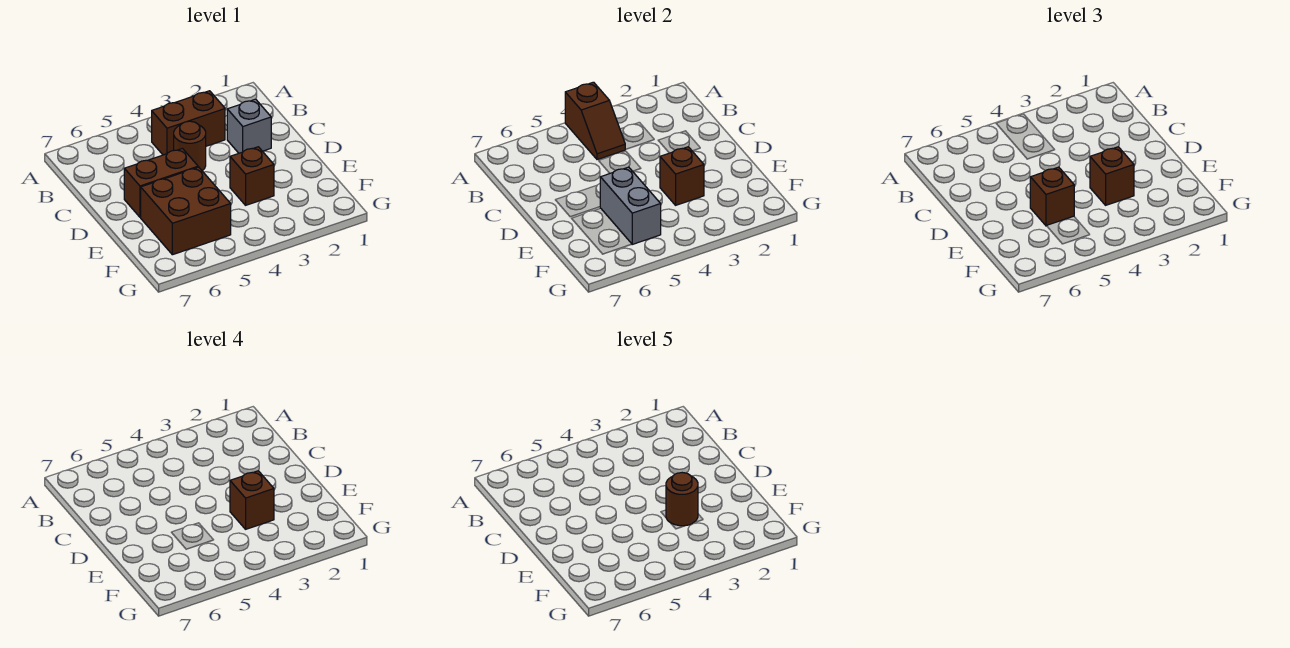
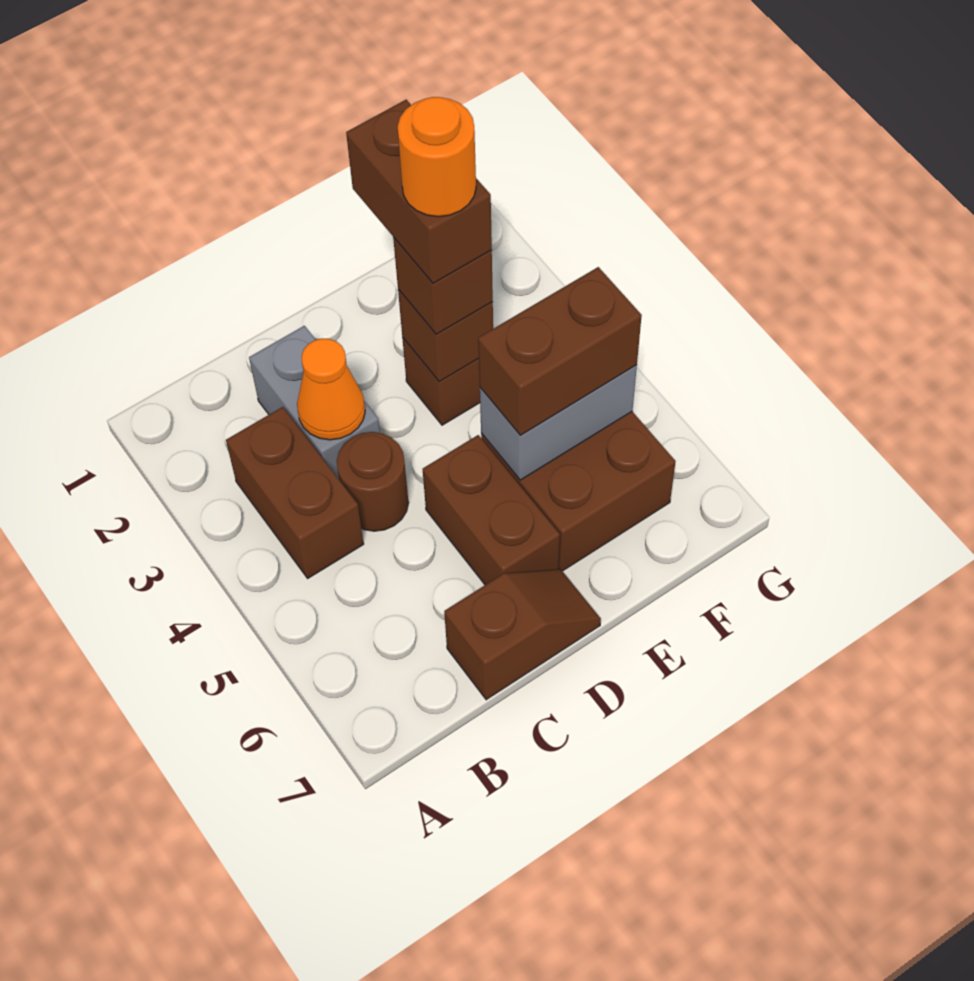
brown 1x2 slope [565,82,626,160] -> brown 1x2 slope moved to [444,569,601,700]
grey 1x1 brick [227,99,271,153] -> grey 1x2 brick [249,326,380,479]
none -> orange 1x1 cone [297,338,365,440]
brown 1x1 brick [230,471,274,529] -> brown 1x2 brick [346,100,492,283]
brown 1x1 round brick [666,473,698,526] -> orange 1x1 round brick [398,97,476,217]
brown 1x1 brick [1030,167,1074,226] -> brown 1x2 brick [478,267,642,436]

